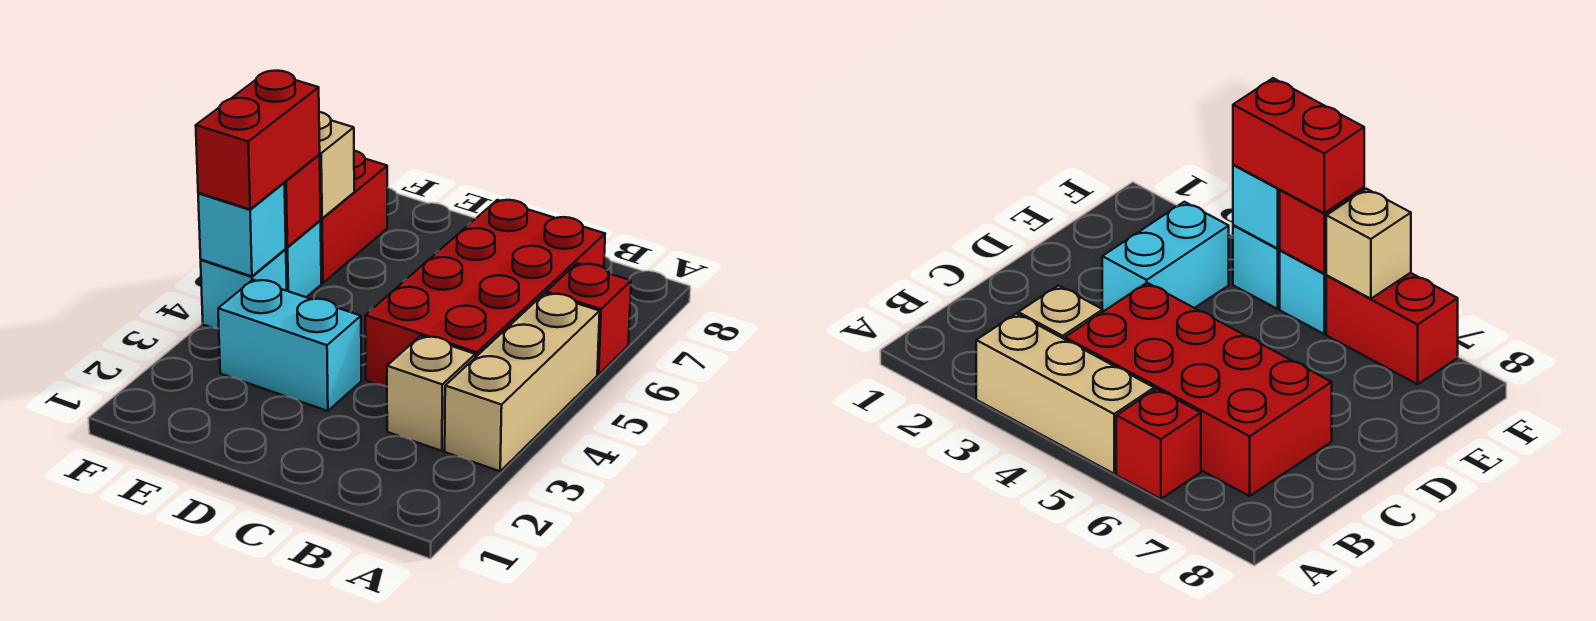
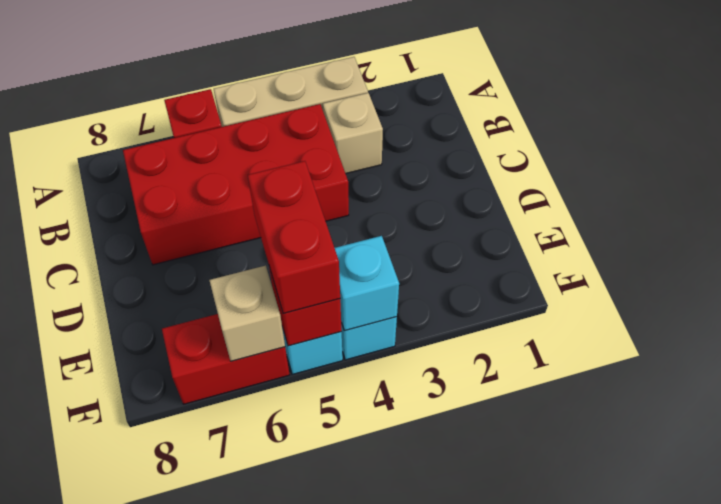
cyan 1x2 brick [218,280,361,411] -> none
red 1x2 brick [196,71,320,209] -> red 1x2 brick turned to [248,161,340,314]

